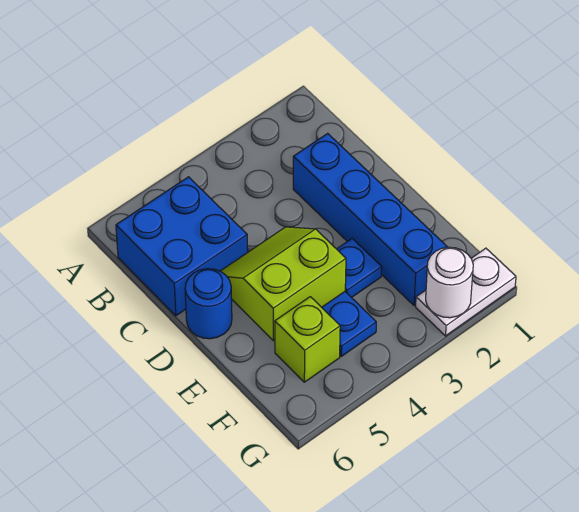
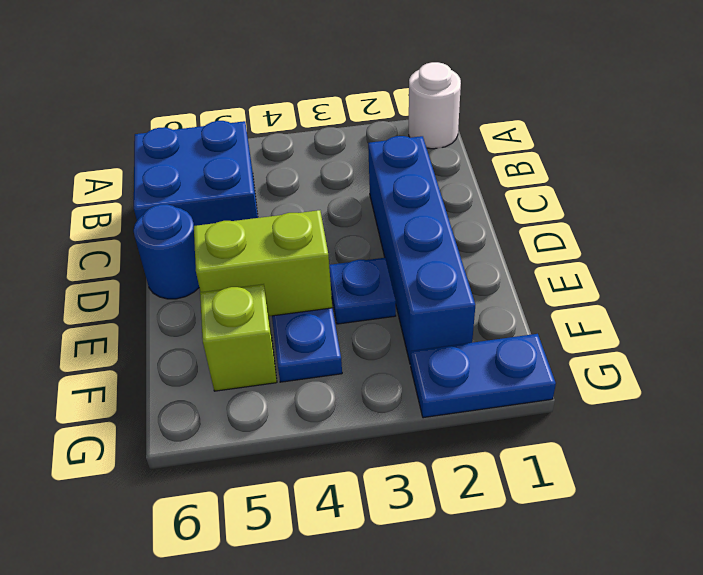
white 1x2 plate [416,248,516,336] -> blue 1x2 plate [411,334,556,418]
white 1x1 round brick [426,247,473,318] -> white 1x1 round brick moved to [409,62,461,149]

